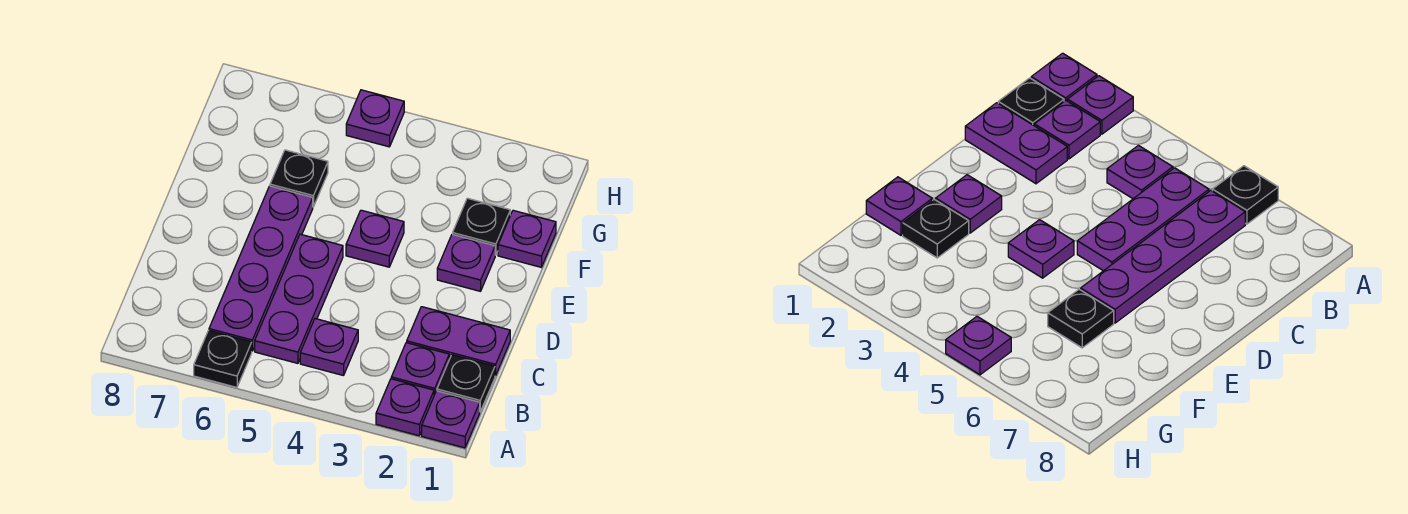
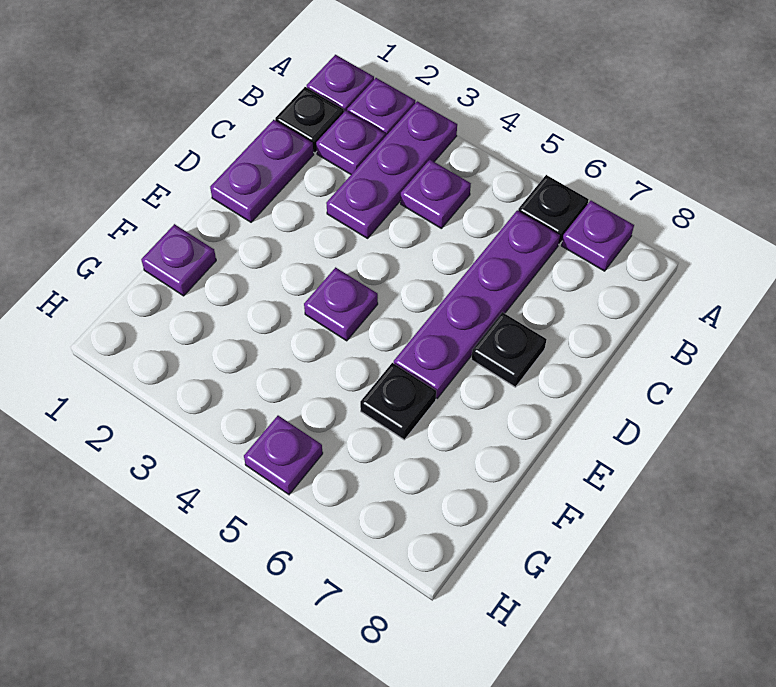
purple 1x3 plate [255,234,343,363] -> purple 1x3 plate moved to [326,101,457,238]
purple 1x2 plate [407,307,510,376] -> purple 1x2 plate turned to [210,120,314,222]
purple 1x1 plate [437,234,495,291] -> purple 1x1 plate moved to [562,201,634,271]
black 1x1 plate [453,198,510,255] -> black 1x1 plate moved to [471,312,547,387]

